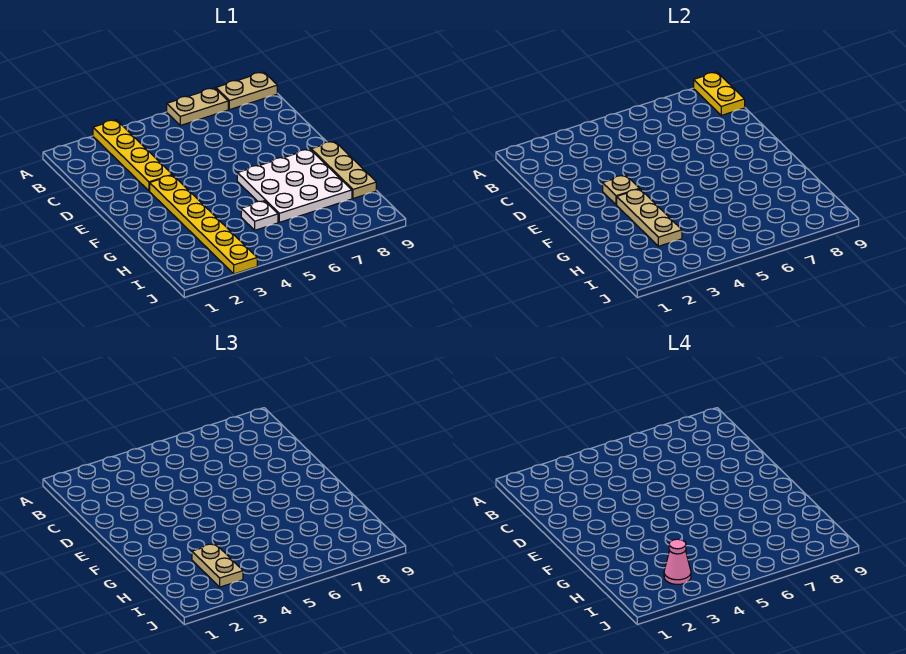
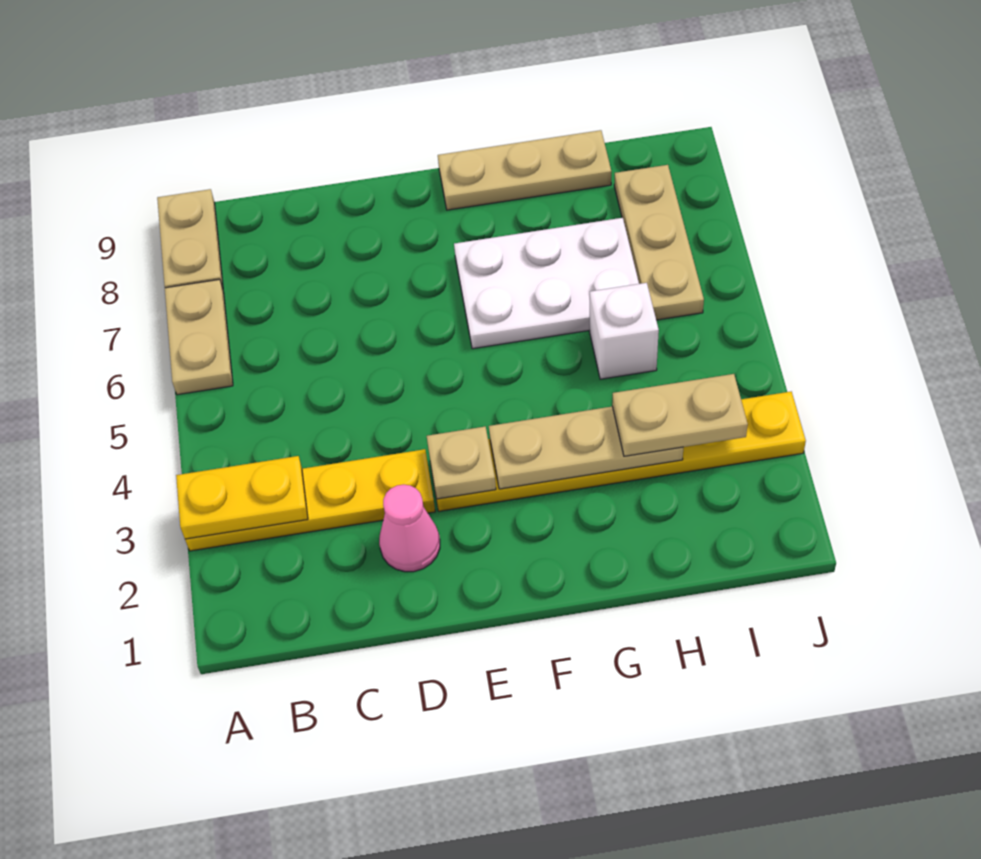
yellow 1x2 plate [694,72,745,115] -> yellow 1x2 plate moved to [176,456,308,539]
white 3x3 plate [237,149,352,222] -> white 2x3 plate [454,218,639,349]
white 1x1 plate [241,201,278,230] -> white 1x1 brick [590,283,659,379]
pink 1x1 cone [664,539,691,584] -> pink 1x1 cone moved to [379,485,440,572]
none -> tan 1x3 plate [614,165,704,320]

